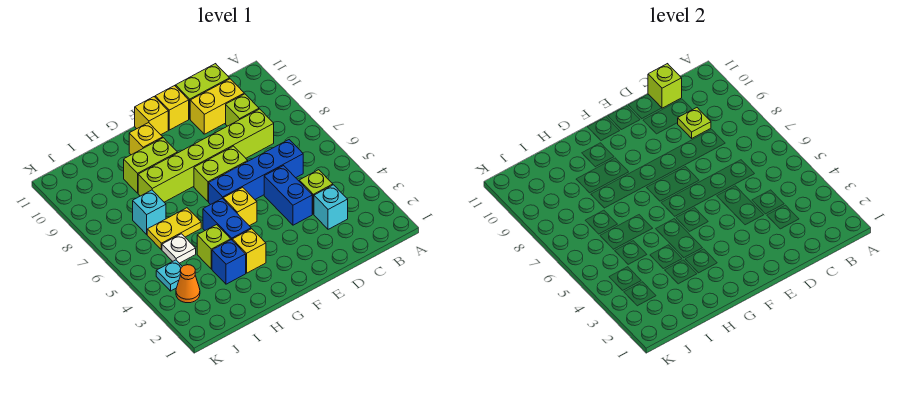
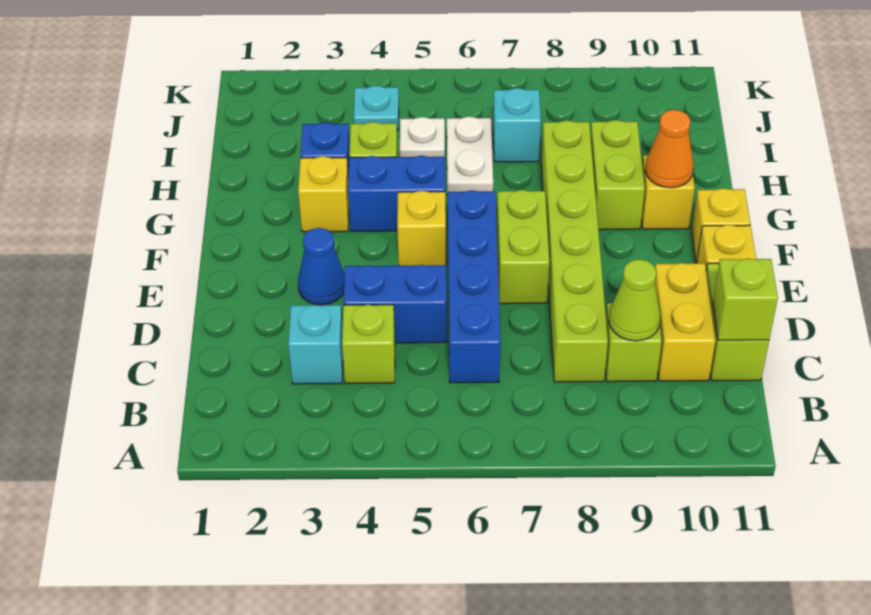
lime 1x1 plate [678,108,711,138] -> lime 1x1 cone [609,259,661,341]
none -> blue 1x1 cone [298,228,345,305]
yellow 1x2 plate [147,208,201,250] -> white 1x2 plate [447,117,493,196]
orange 1x1 cone [176,265,200,303] -> orange 1x1 cone moved to [645,110,693,188]

